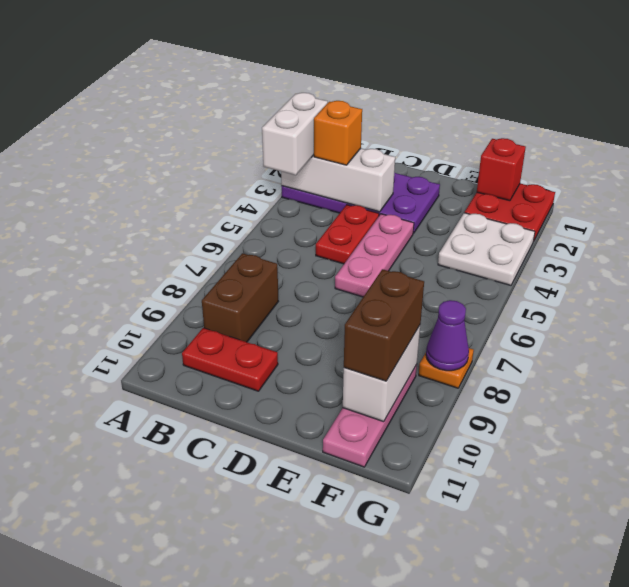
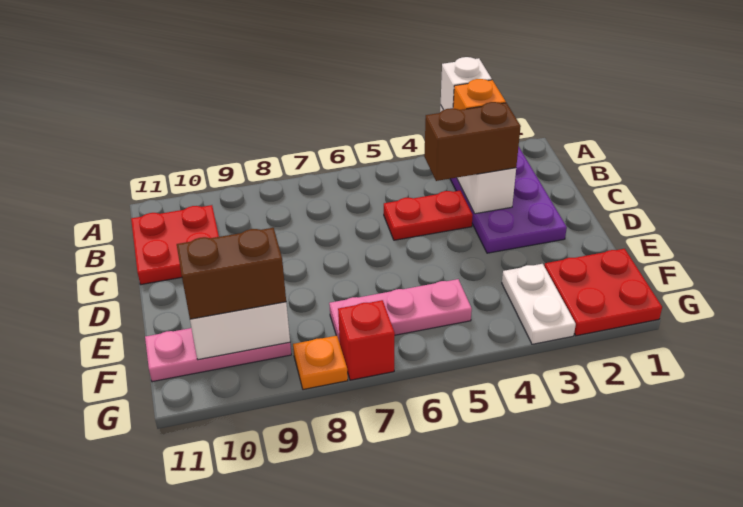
white 1x2 brick [262,93,328,175] -> white 1x1 brick [441,57,492,110]
brown 1x2 brick [202,253,278,342] -> brown 1x2 brick moved to [424,102,521,181]
red 1x2 plate [182,328,278,391] -> red 2x2 plate [131,205,219,285]
pink 1x3 plate [335,214,414,297] -> pink 1x3 plate moved to [329,279,472,343]
red 1x1 brick [477,138,526,201] -> red 1x1 brick moved to [338,300,395,380]
white 2x2 plate [438,213,535,285] -> white 1x2 plate [502,264,576,344]
purple 1x1 cone [426,300,469,371] -> none

